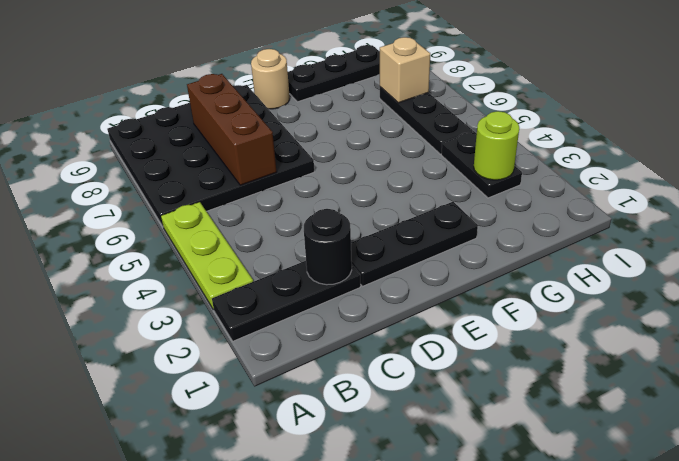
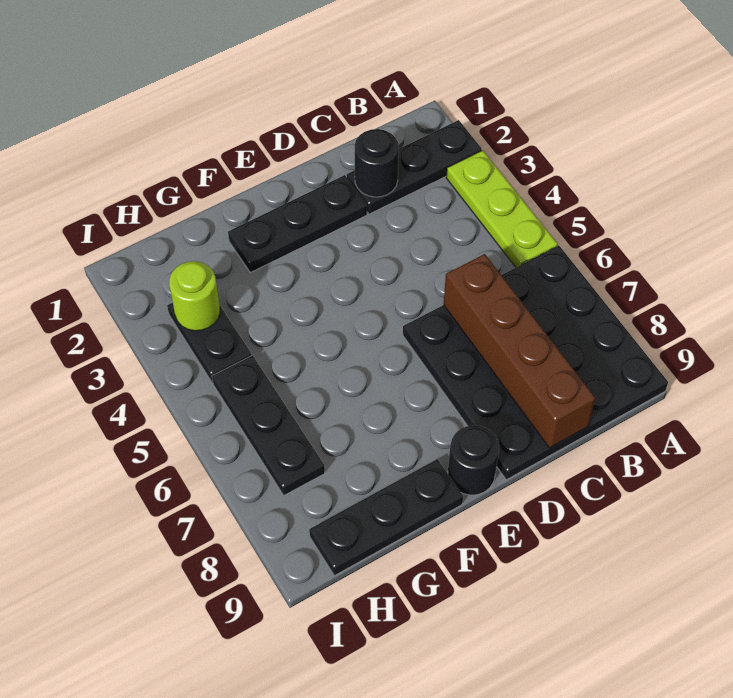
brown 1x3 brick [187,74,277,185] -> brown 1x4 brick [444,254,595,448]
tan 1x1 round brick [251,49,290,109] -> black 1x1 round brick [448,425,499,495]
tan 1x1 brick [380,37,430,103] -> none

